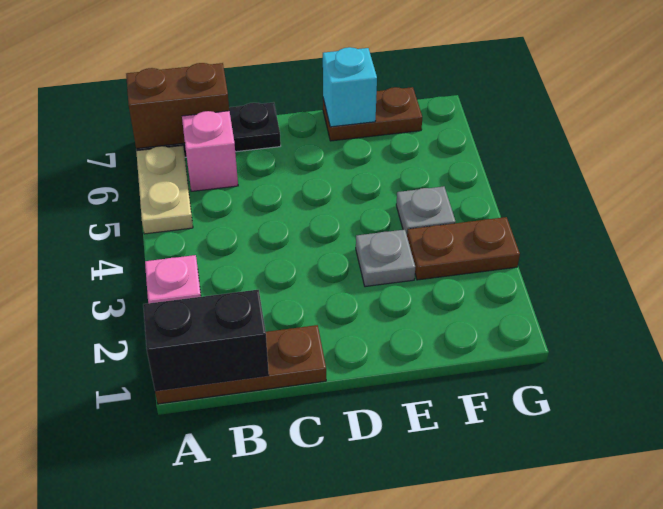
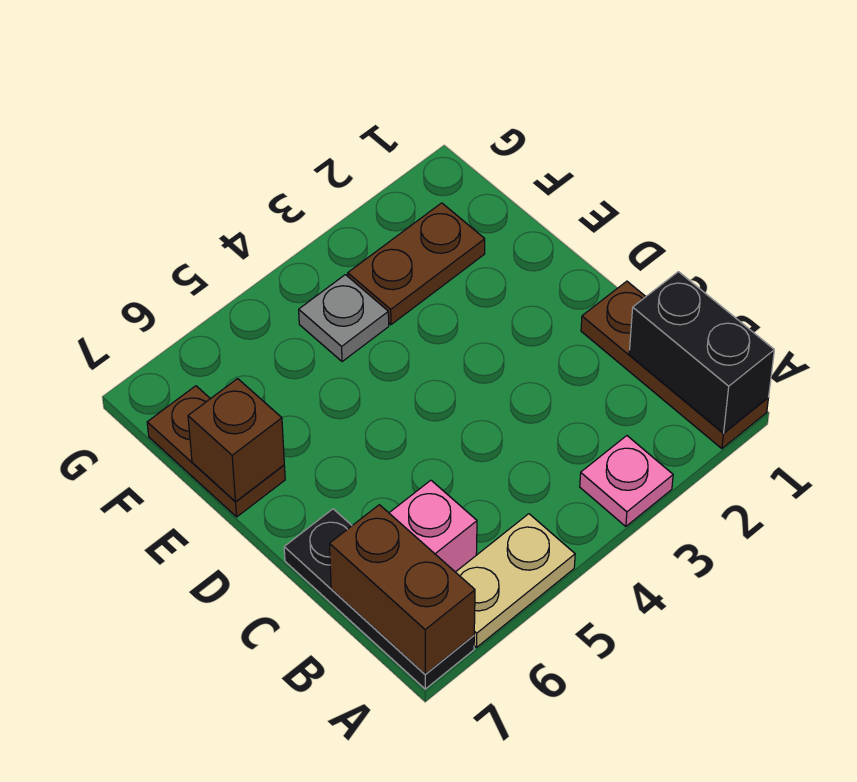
grey 1x1 plate [356,230,415,287] -> none
cyan 1x1 brick [323,47,377,127] -> brown 1x1 brick [188,379,284,502]
brown 1x2 plate [407,217,520,280] -> brown 1x2 plate turned to [348,203,485,325]

